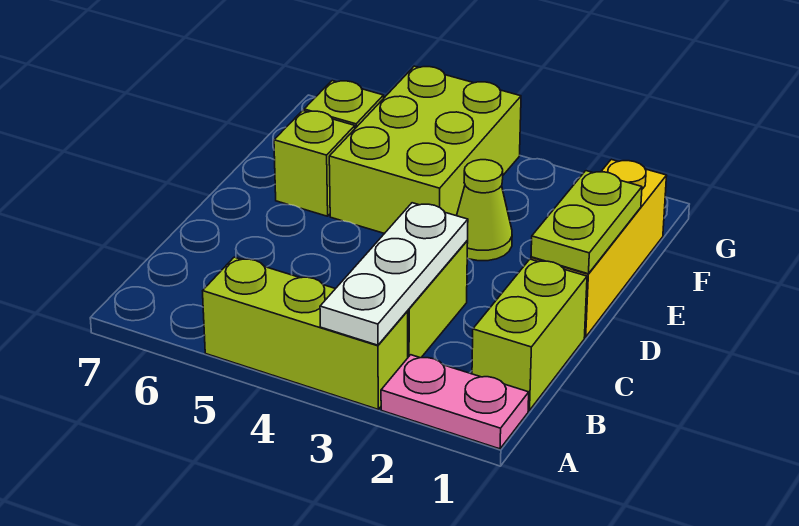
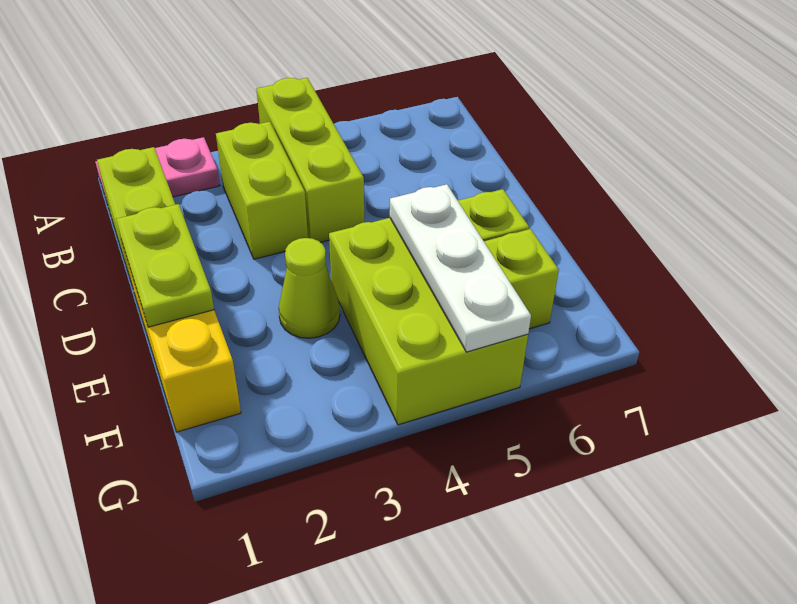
lime 1x3 brick [203,257,408,409] -> lime 1x3 brick turned to [256,78,364,242]
white 1x3 plate [320,203,468,345] -> white 1x3 plate moved to [390,184,531,352]

